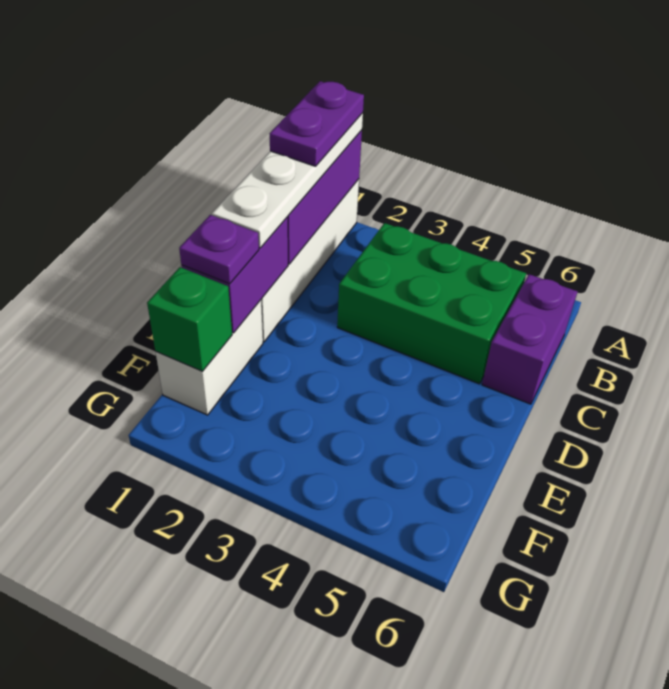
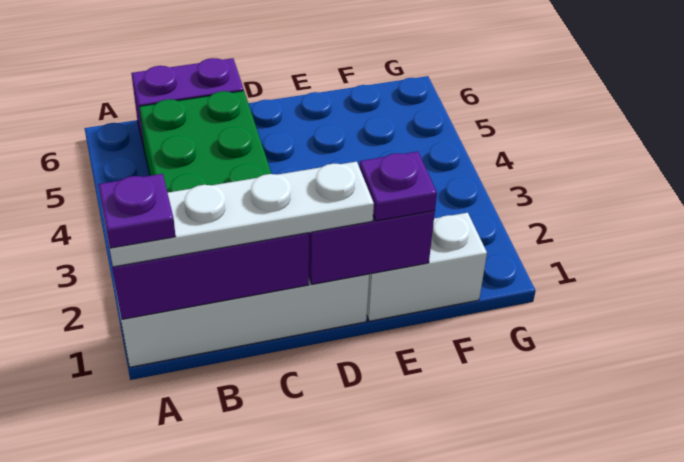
purple 1x2 plate [269,81,364,166] -> purple 1x1 plate [98,174,176,248]
green 1x1 brick [147,267,232,371] -> none

